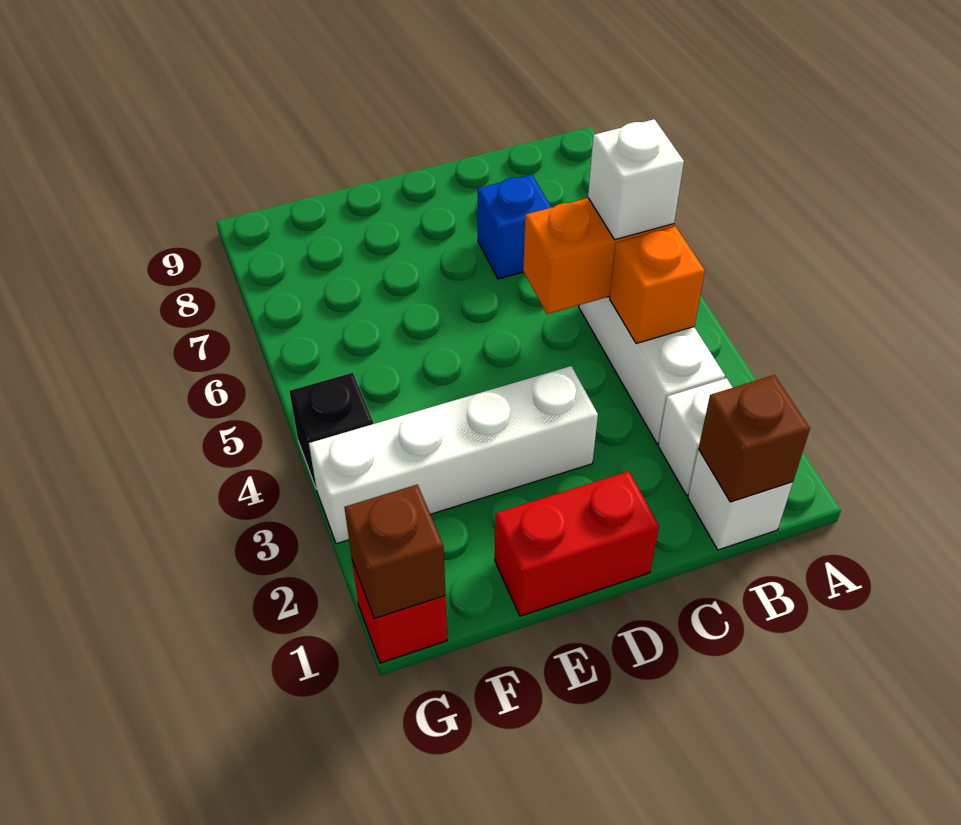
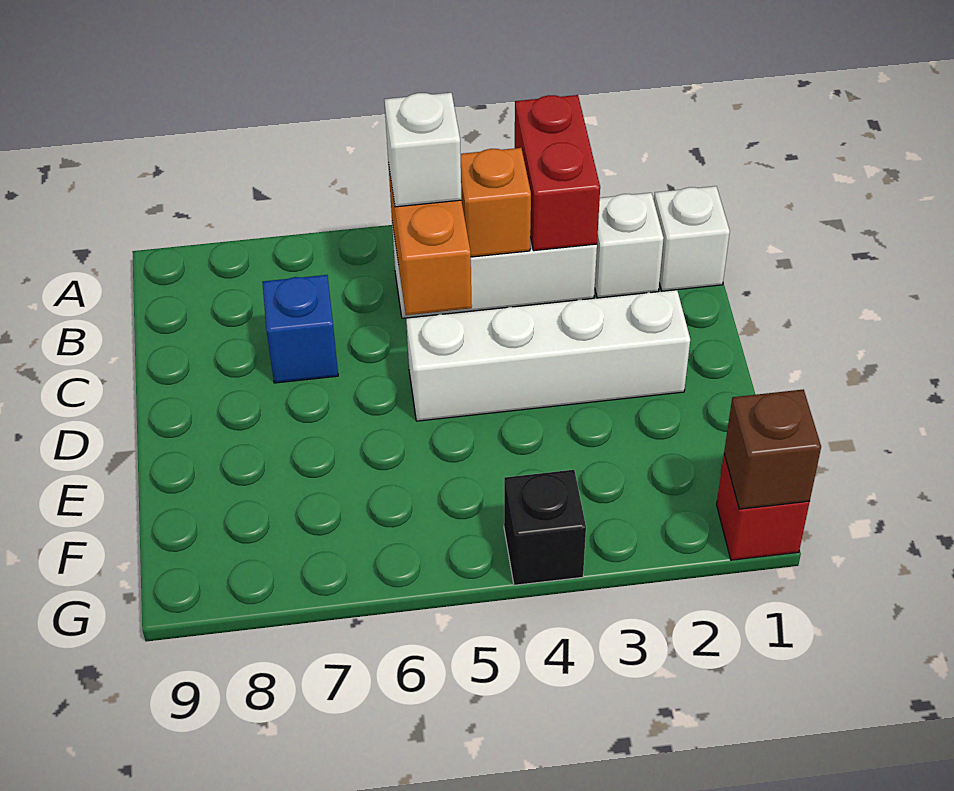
brown 1x1 brick [698,375,810,502] -> none
red 1x2 brick [495,471,659,616] -> red 1x2 brick moved to [515,95,600,251]
white 1x4 brick [309,366,598,544] -> white 1x4 brick turned to [406,290,690,421]

